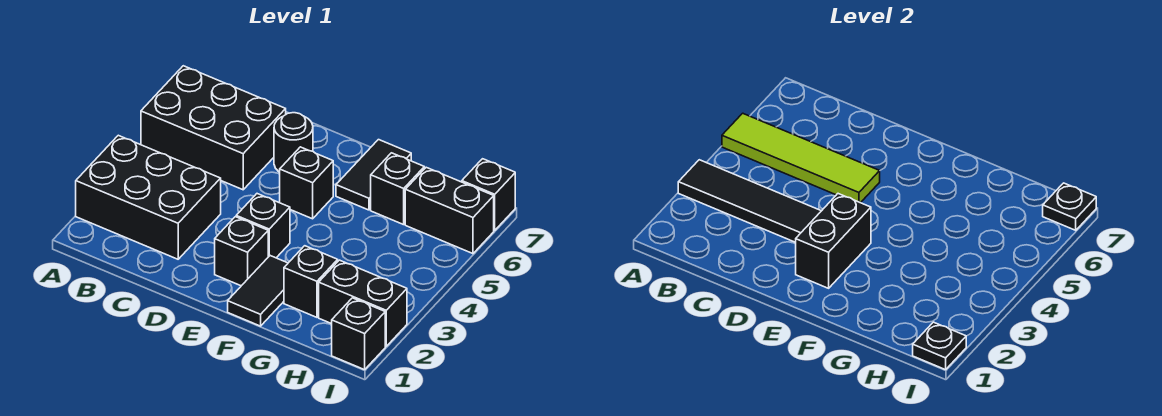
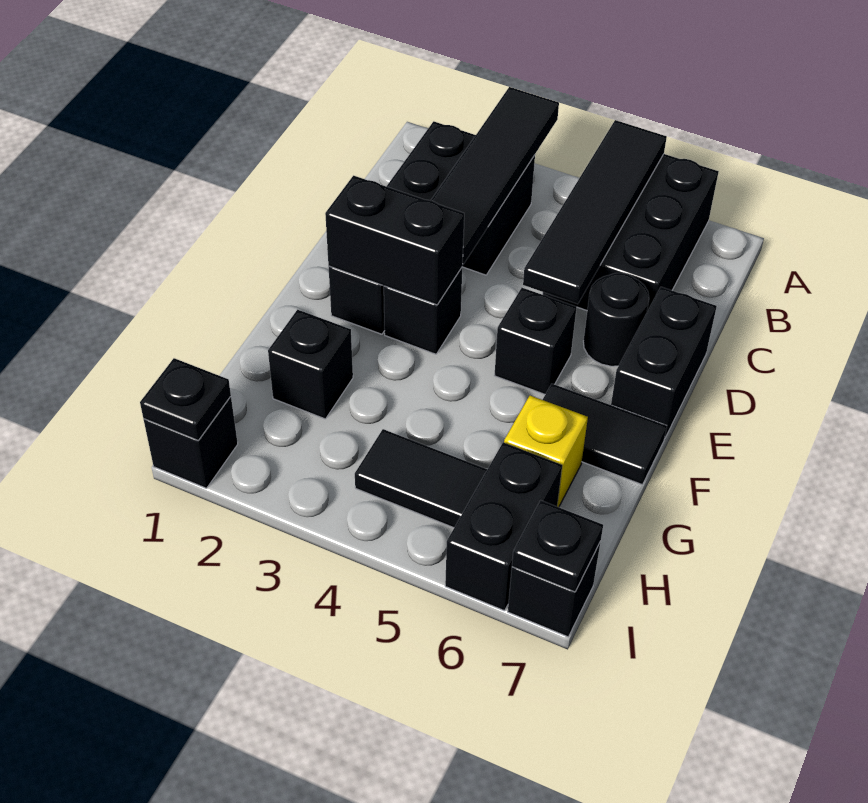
black 2x3 brick [76,135,221,259] -> black 2x2 brick [386,121,535,275]
lime 1x4 tile [722,113,880,203] -> black 1x4 tile [523,120,667,304]
black 1x2 tile [228,256,288,326] -> black 1x2 tile moved to [355,429,487,528]
black 1x1 brick [371,153,424,225] -> yellow 1x1 brick [504,396,588,507]
black 1x2 brick [319,260,407,346] -> black 1x2 brick moved to [611,287,717,437]

